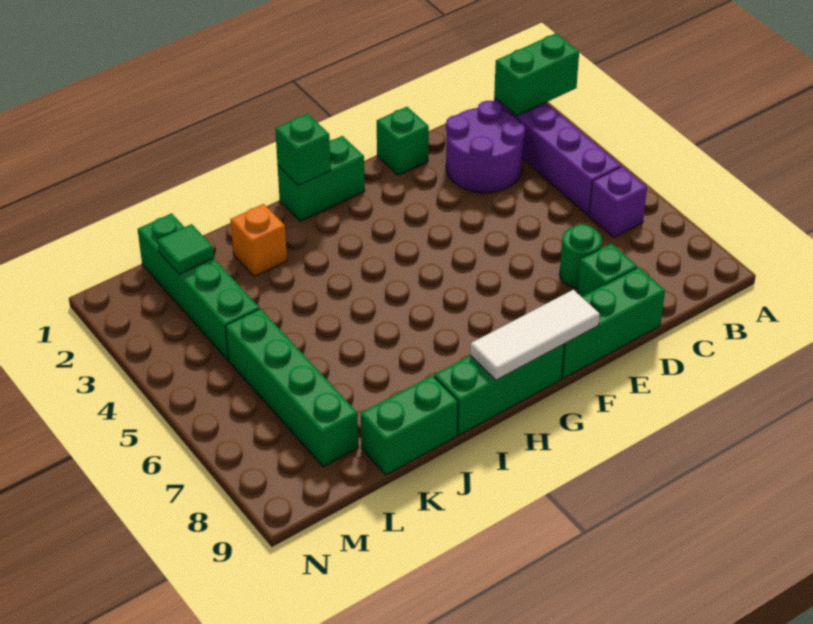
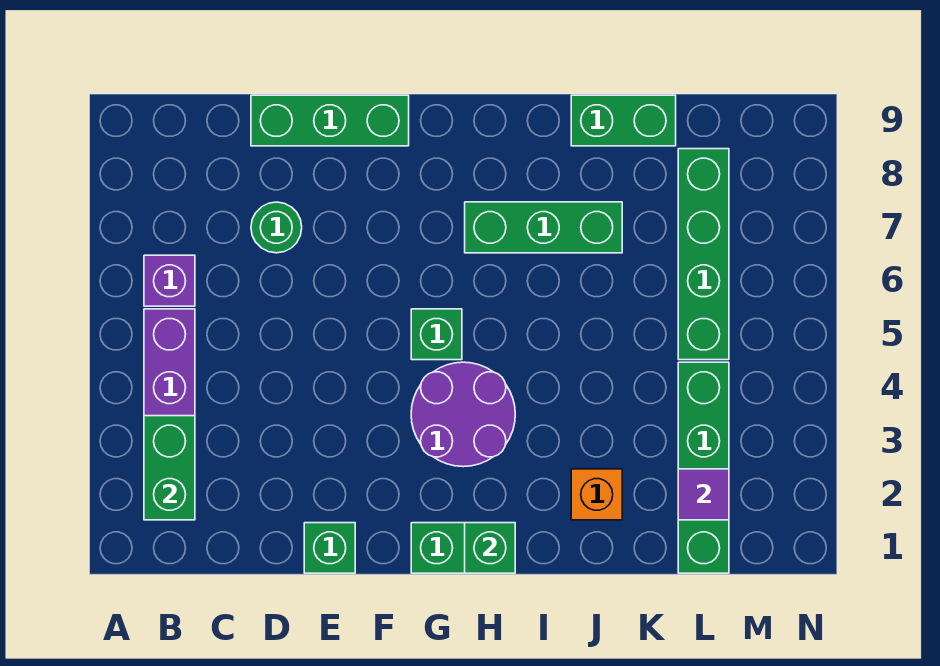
green 1x2 brick [494,33,579,116] -> green 1x2 brick turned to [144,416,195,520]
purple 2x2 round brick [446,101,525,193] -> purple 2x2 round brick moved to [411,362,515,467]
green 1x1 brick [578,244,637,297] -> green 1x1 brick moved to [411,309,462,360]
white 1x3 tile [470,290,600,380] -> none
green 1x3 brick [434,344,564,435] -> green 1x3 brick moved to [465,202,622,253]
green 1x1 tile [157,224,214,274] -> purple 1x1 tile [678,469,729,520]

